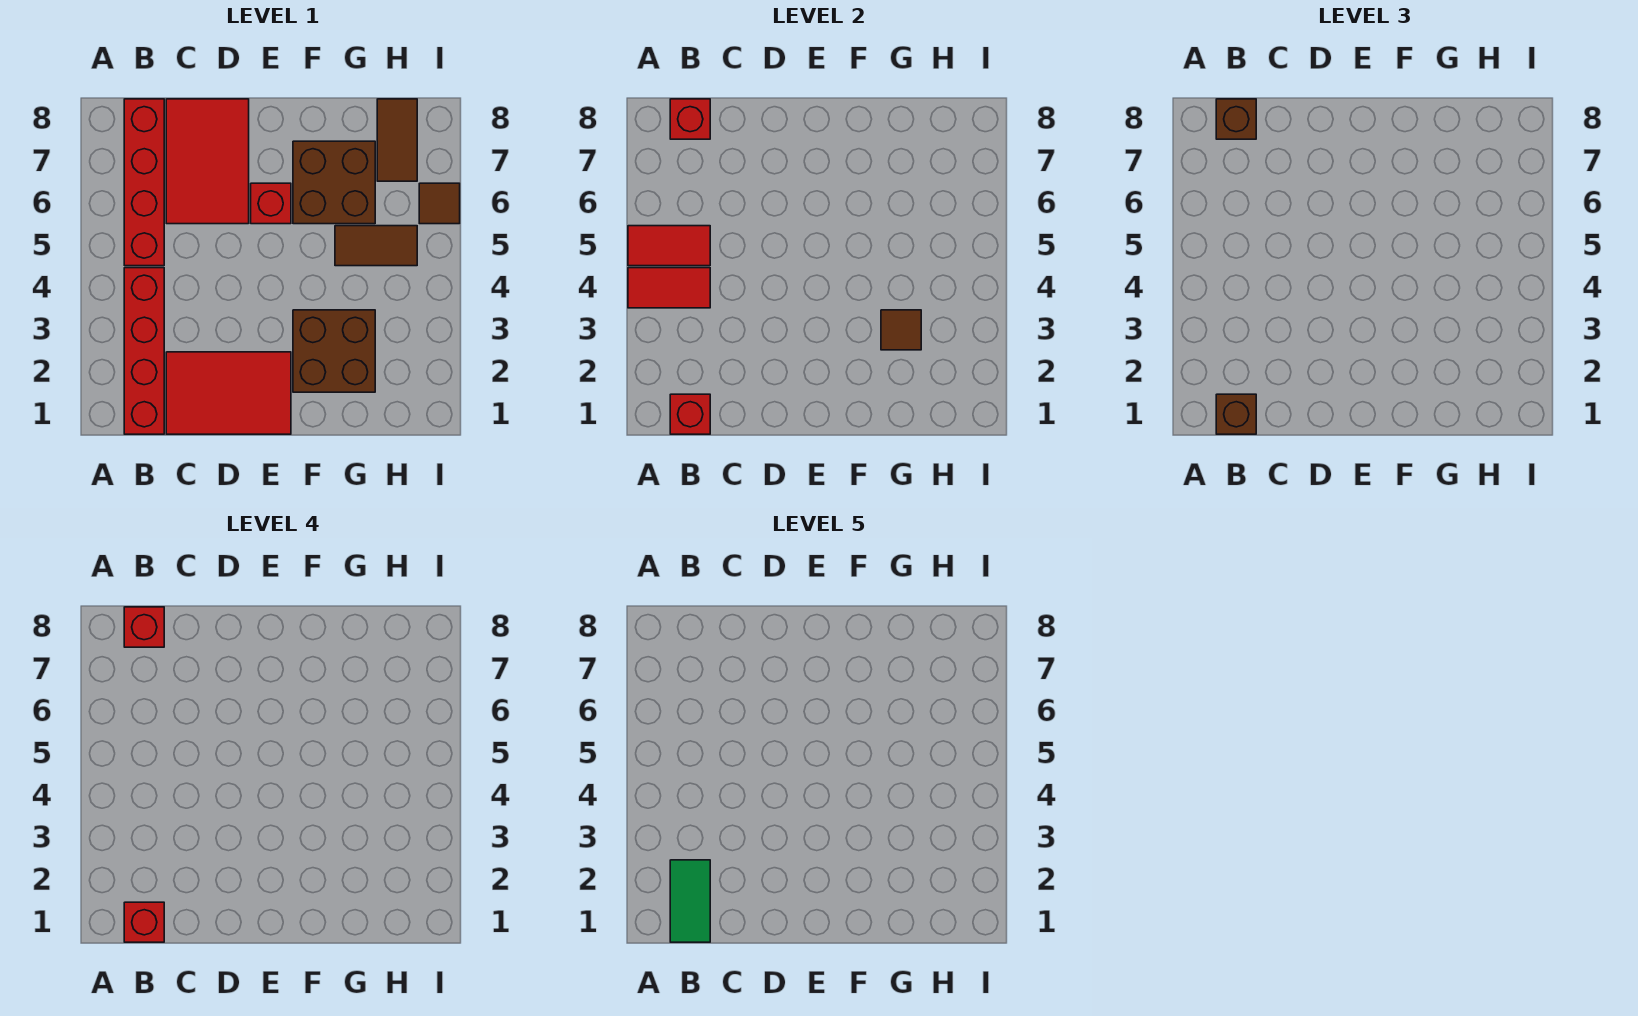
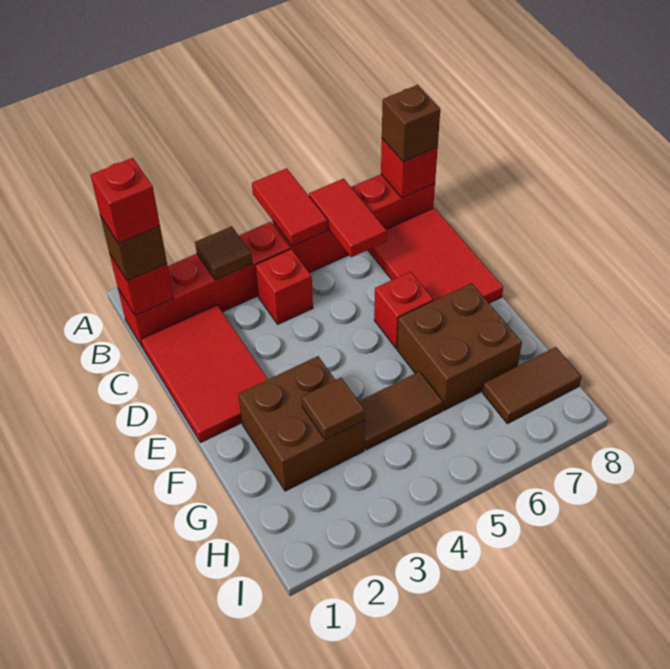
red 1x2 tile [628,268,710,308] -> red 1x2 tile moved to [309,178,387,257]
green 1x2 tile [670,860,710,942] -> none
red 1x1 brick [124,607,164,647] -> red 1x1 brick moved to [255,249,313,324]
red 2x3 tile [166,99,249,224] -> red 2x3 tile turned to [368,208,503,303]
brown 1x2 tile [335,226,417,266] -> brown 1x2 tile turned to [359,371,443,450]
brown 1x1 tile [419,183,460,224] -> brown 1x1 tile moved to [195,226,252,280]

